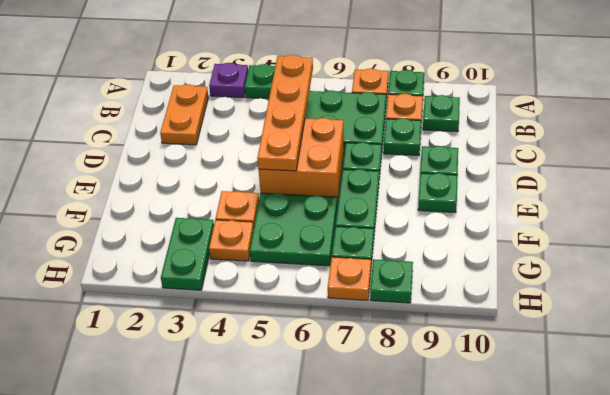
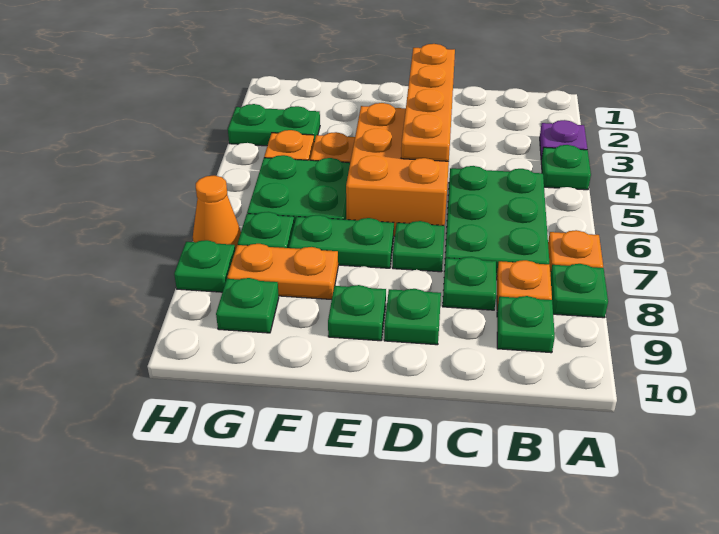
orange 1x2 plate [160,84,208,145] -> orange 1x2 plate moved to [227,244,338,300]
orange 1x4 plate [257,55,313,171] -> orange 1x4 plate turned to [401,44,455,161]
orange 2x2 brick [259,118,344,205] -> orange 2x3 brick [346,103,449,236]
none -> green 1x1 plate [216,278,279,333]
orange 1x1 plate [328,257,371,300] -> orange 1x1 cone [193,176,241,250]

